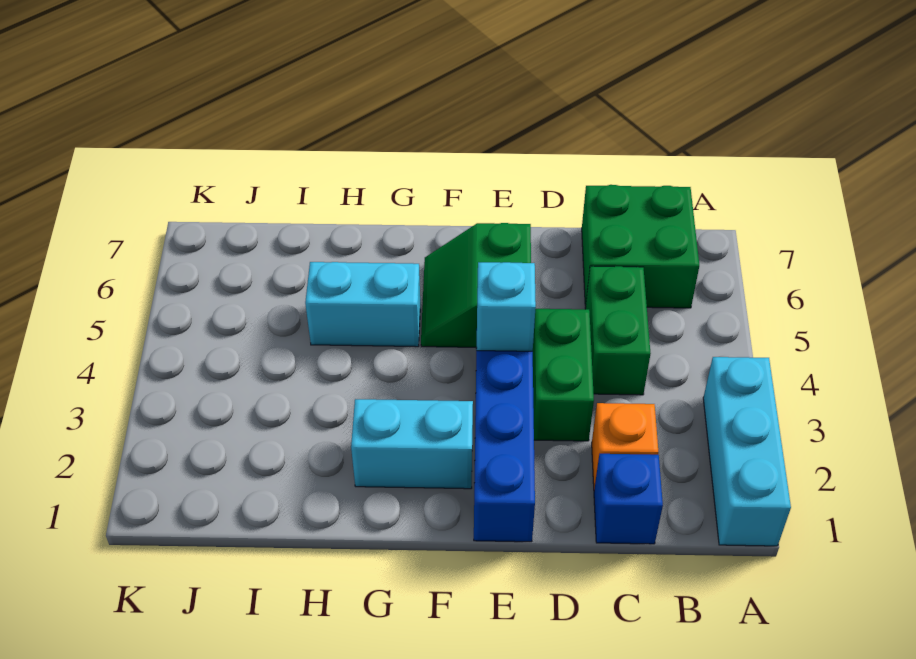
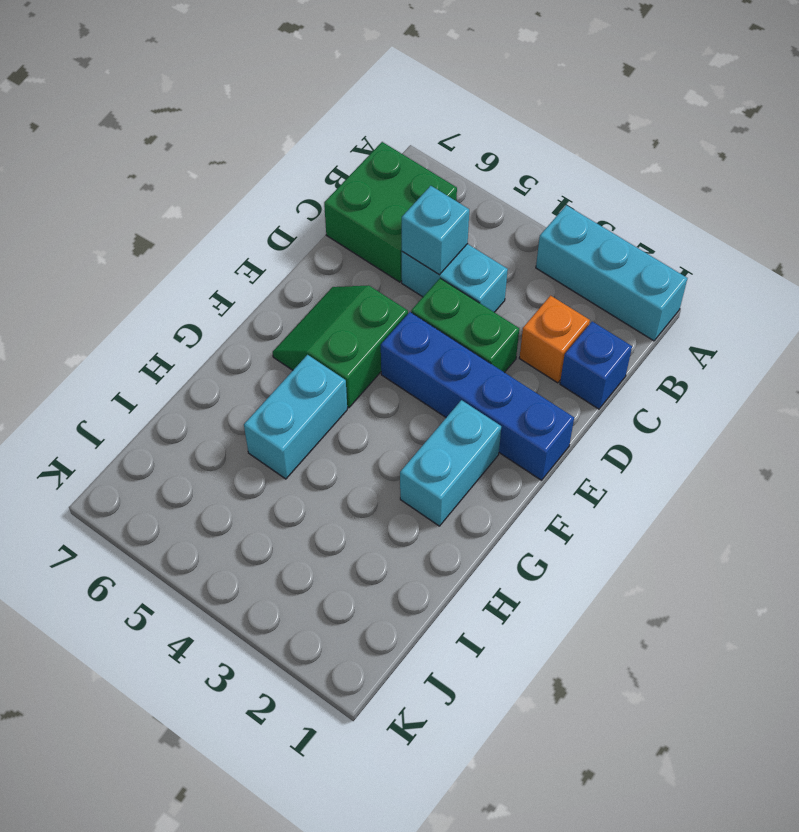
green 1x2 brick [585,266,651,395] -> cyan 1x2 brick [402,244,508,312]
cyan 1x1 brick [477,262,536,351] -> cyan 1x1 brick moved to [402,186,469,275]
green 2x2 slope [421,223,531,347] -> green 2x2 slope turned to [273,285,408,408]

